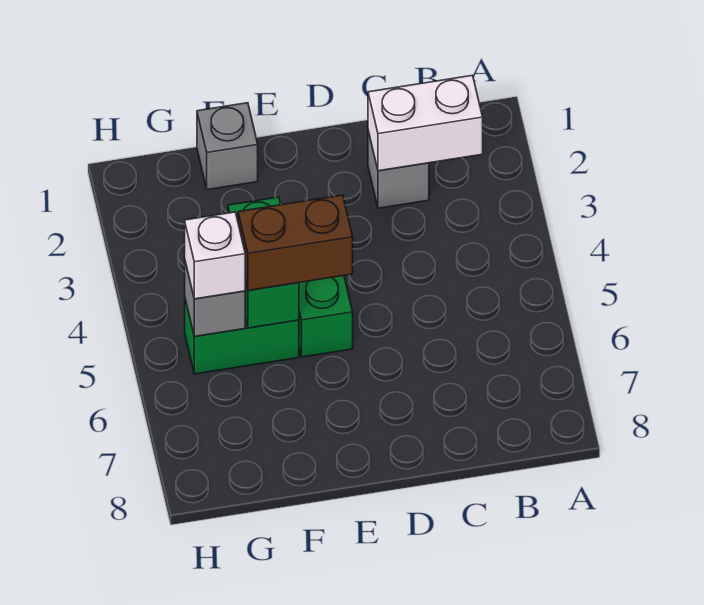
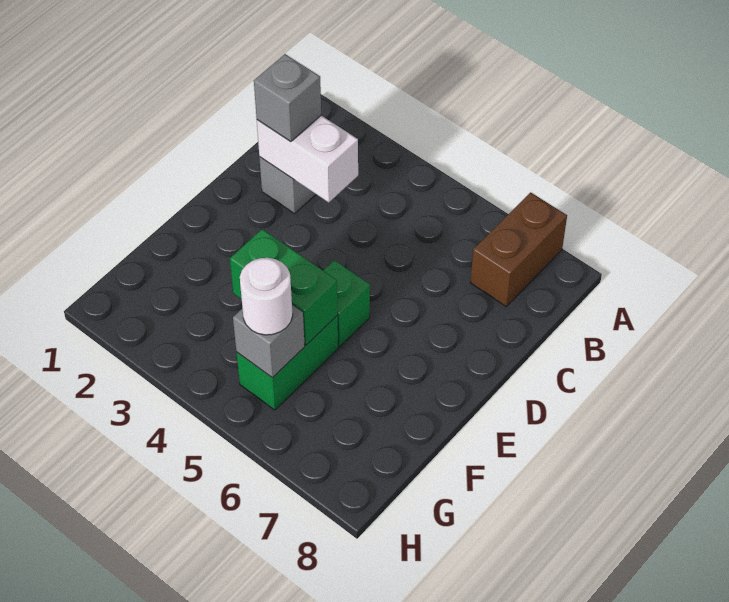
white 1x2 brick [368,75,483,171] -> white 1x2 brick turned to [257,116,358,202]
brown 1x2 brick [238,195,353,290] -> brown 1x2 brick moved to [470,192,567,306]
grey 1x1 brick [197,103,258,190] -> grey 1x1 brick moved to [254,54,321,142]
white 1x1 brick [185,212,245,299] -> white 1x1 round brick [240,258,293,335]

